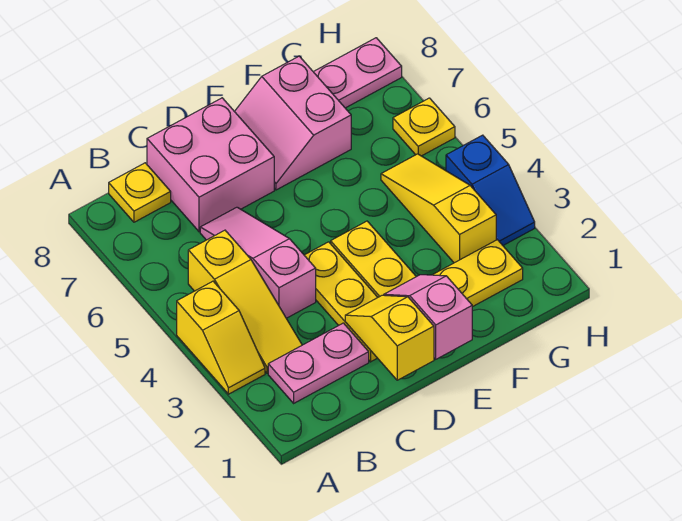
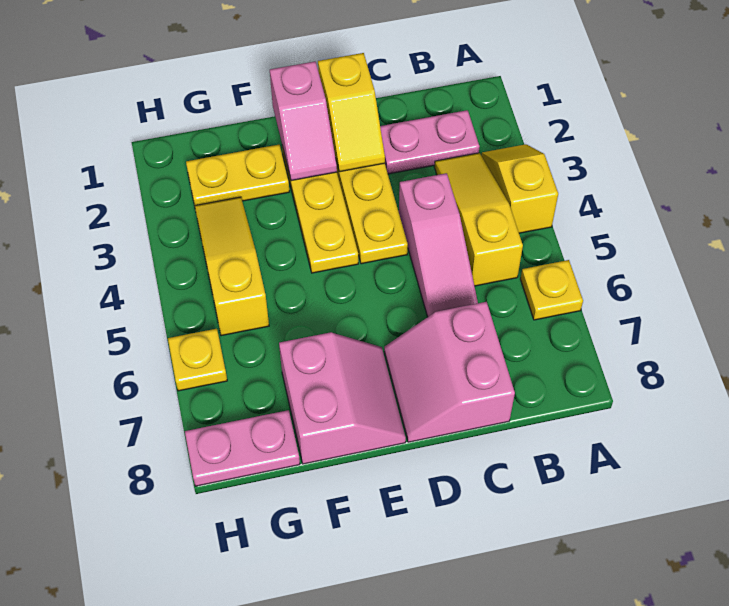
yellow 1x1 plate [109,163,171,222] -> yellow 1x1 plate moved to [521,260,583,320]
pink 2x2 brick [147,98,274,232] -> pink 2x2 slope [384,302,515,442]
yellow 1x3 slope [381,154,496,263] -> yellow 1x3 slope turned to [195,197,269,336]
blue 1x2 slope [446,135,535,245] -> none

